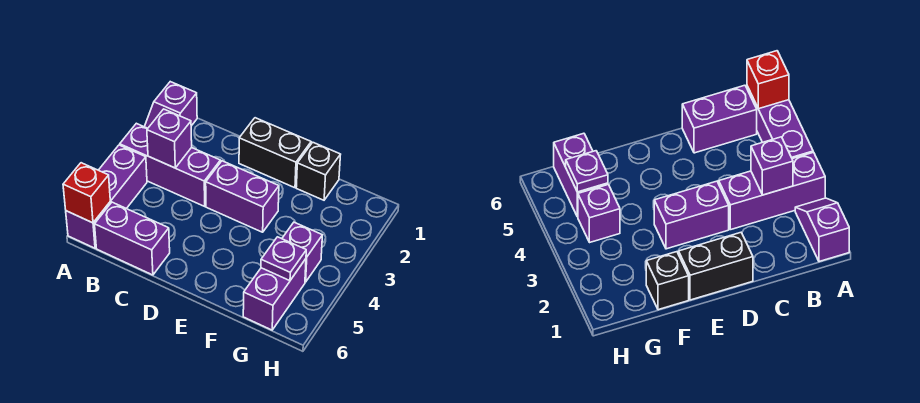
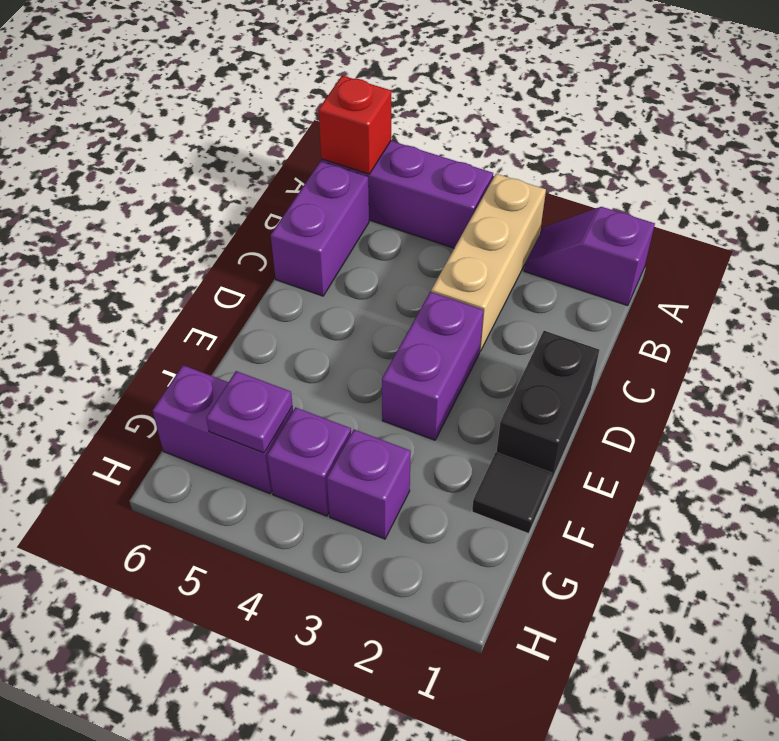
purple 1x3 brick [120,123,220,206] -> tan 1x3 brick [431,174,546,351]
purple 1x1 brick [147,109,192,168] -> purple 1x1 brick moved to [327,430,411,539]
black 1x1 brick [296,142,341,200] -> black 1x1 tile [472,452,552,534]

